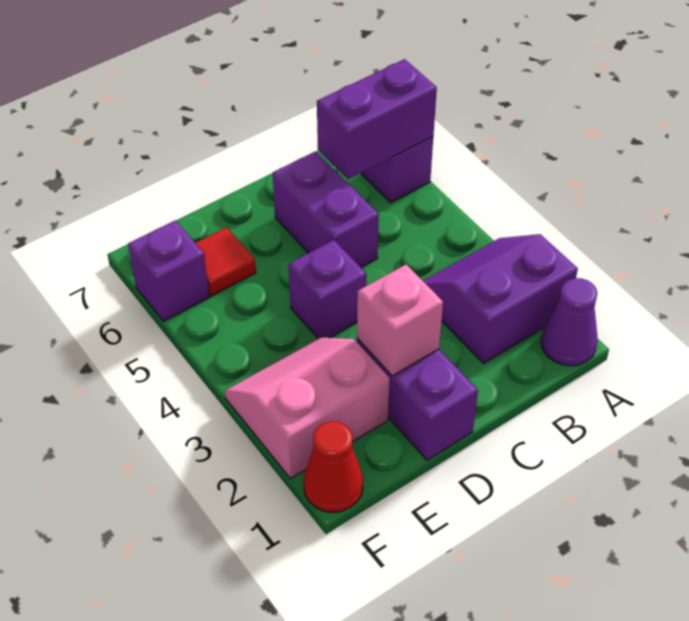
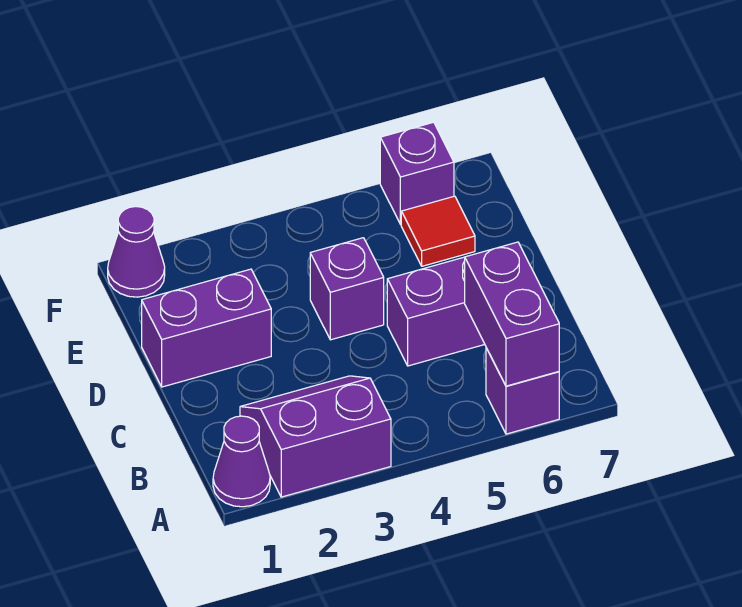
purple 2x2 slope [423,234,578,363] -> purple 2x2 slope turned to [240,376,391,497]
pink 1x1 brick [357,265,443,376] -> none
pink 2x2 slope [225,338,390,479] -> none
red 1x1 cone [303,421,363,513] -> purple 1x1 cone [108,207,165,297]

